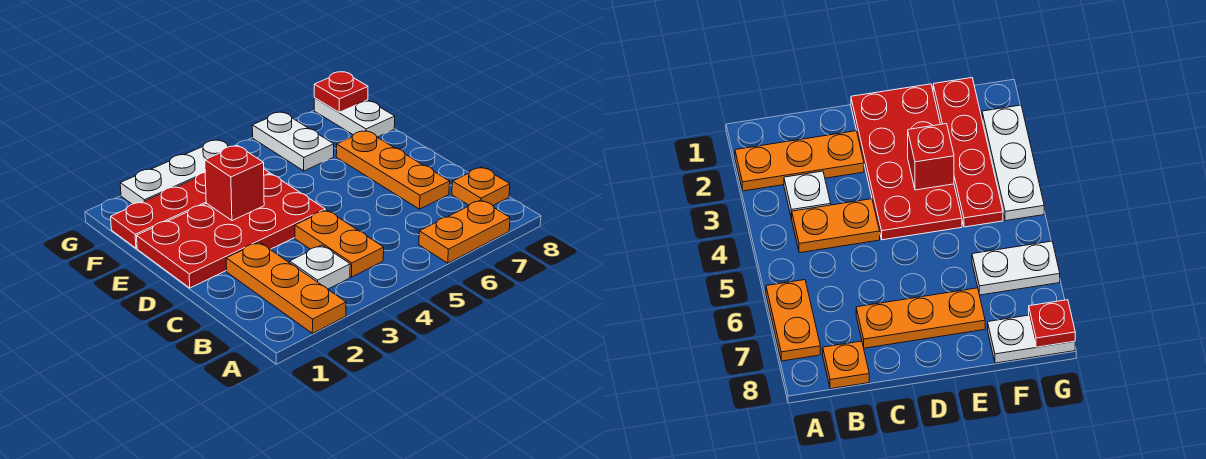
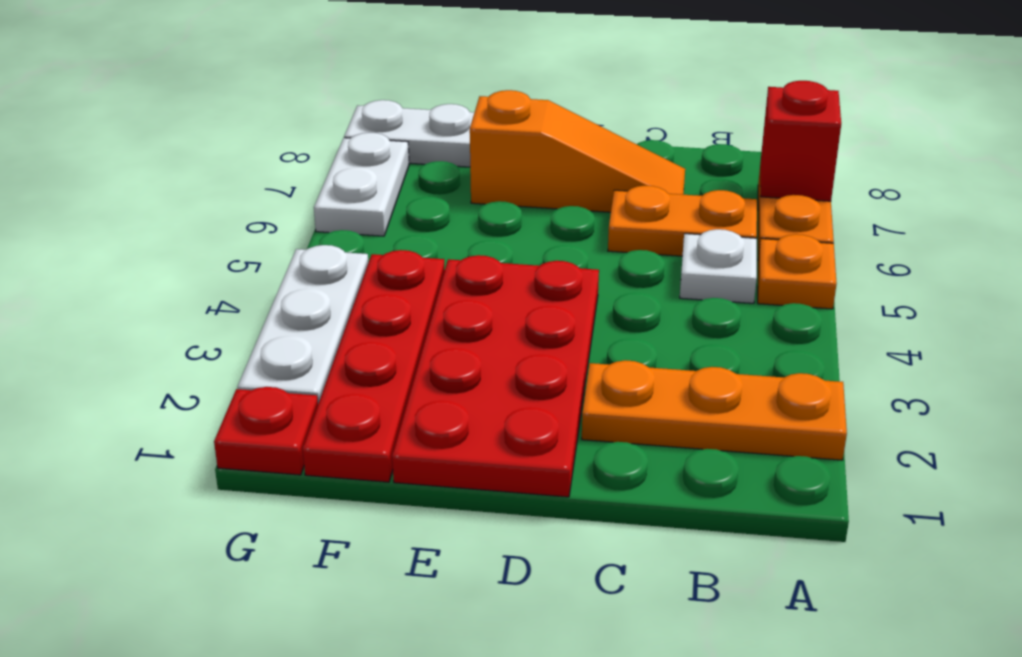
white 1x1 plate [290,245,350,289] -> white 1x1 plate moved to [680,229,757,303]
orange 1x2 plate [295,210,384,277] -> orange 1x2 plate moved to [608,186,757,256]
orange 1x1 plate [452,167,510,205] -> orange 1x1 plate moved to [758,234,837,309]
orange 1x3 plate [336,131,450,209] -> orange 1x3 slope [470,90,685,212]
red 1x1 brick [205,145,264,221] -> red 1x1 brick moved to [760,81,841,201]
white 1x2 plate [252,112,334,171] -> white 1x2 plate turned to [314,133,409,236]
red 1x1 plate [314,72,368,112] -> red 1x1 plate moved to [214,387,318,475]

